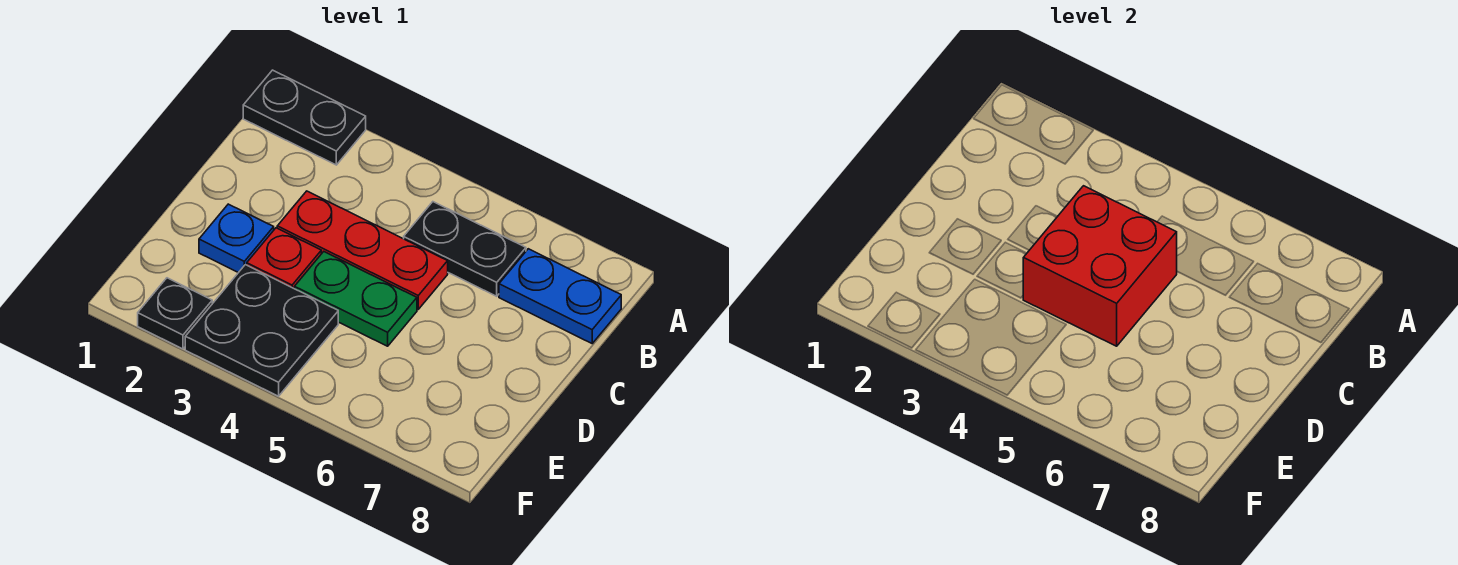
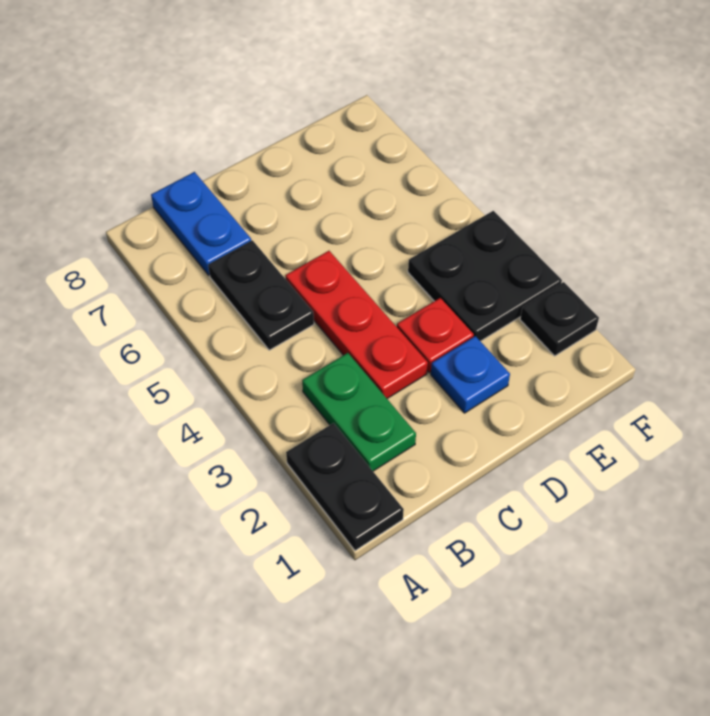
red 2x2 brick [1023,186,1177,346] -> none
green 1x2 plate [294,252,417,346] -> green 1x2 plate moved to [302,353,416,471]

